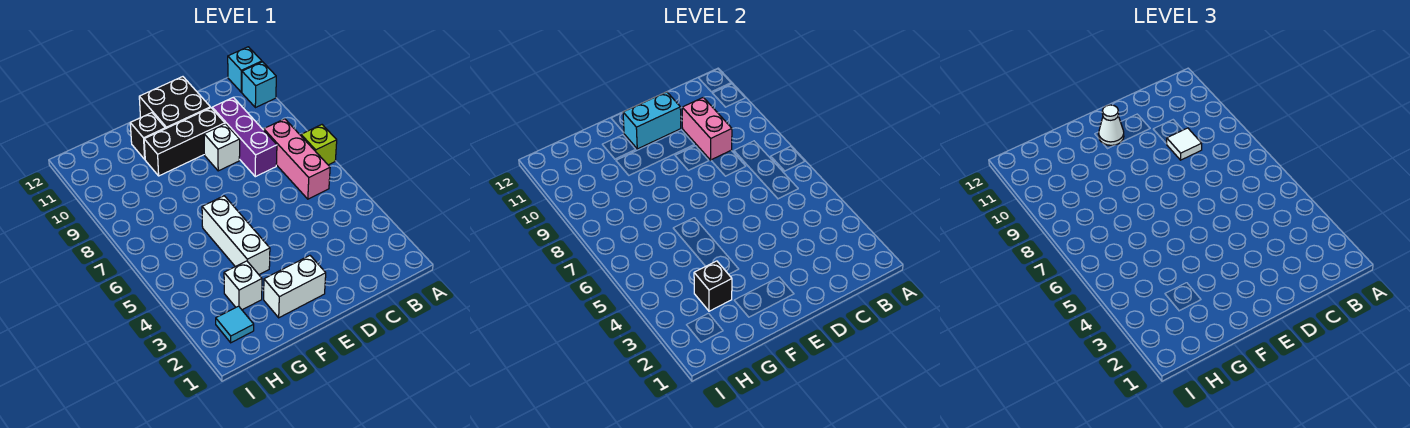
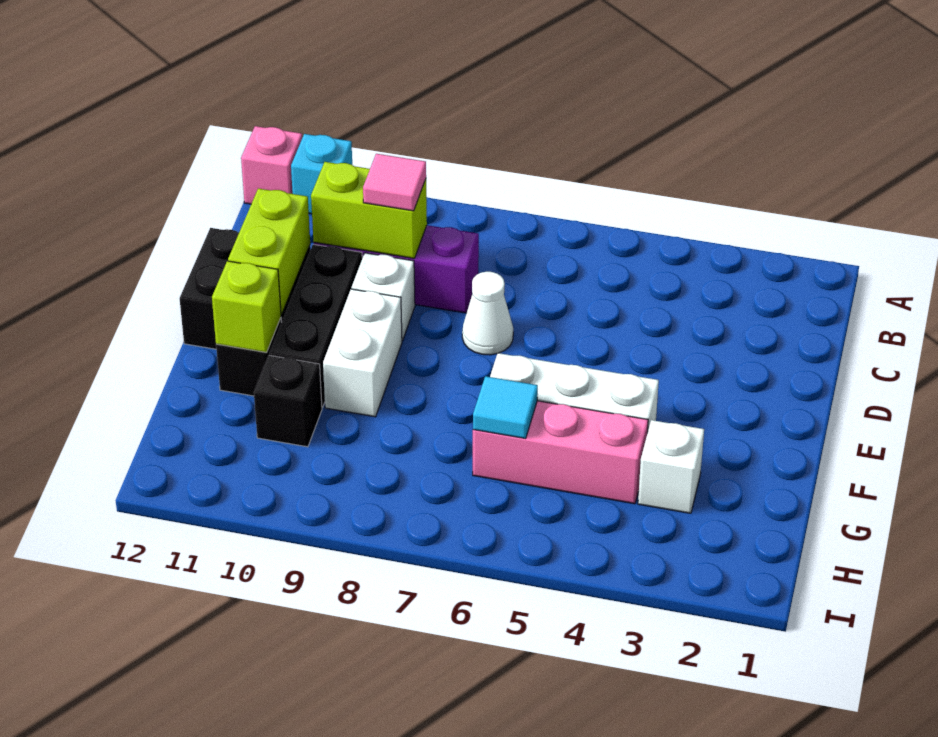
lime 1x1 brick [301,125,337,165] -> lime 1x1 brick moved to [212,261,281,353]
cyan 1x1 brick [228,47,262,92] -> pink 1x1 brick [241,126,302,204]
pink 1x3 brick [264,119,330,199] -> pink 1x3 brick moved to [473,401,648,504]
pink 1x2 brick [682,97,732,160] -> lime 1x2 brick [311,162,427,258]
white 1x1 tile [1167,128,1202,160] -> pink 1x1 tile [363,154,426,211]
cyan 1x2 brick [623,92,681,149] -> lime 1x2 brick [228,189,310,315]
white 1x2 brick [264,256,326,318] -> white 1x2 brick moved to [323,289,402,417]
white 1x1 cone [1099,105,1124,145] -> white 1x1 cone moved to [462,272,513,355]
black 1x1 brick [694,261,732,311] -> black 1x1 brick moved to [254,356,322,447]
cyan 1x1 tile [216,306,254,343] -> cyan 1x1 tile moved to [473,376,538,438]

